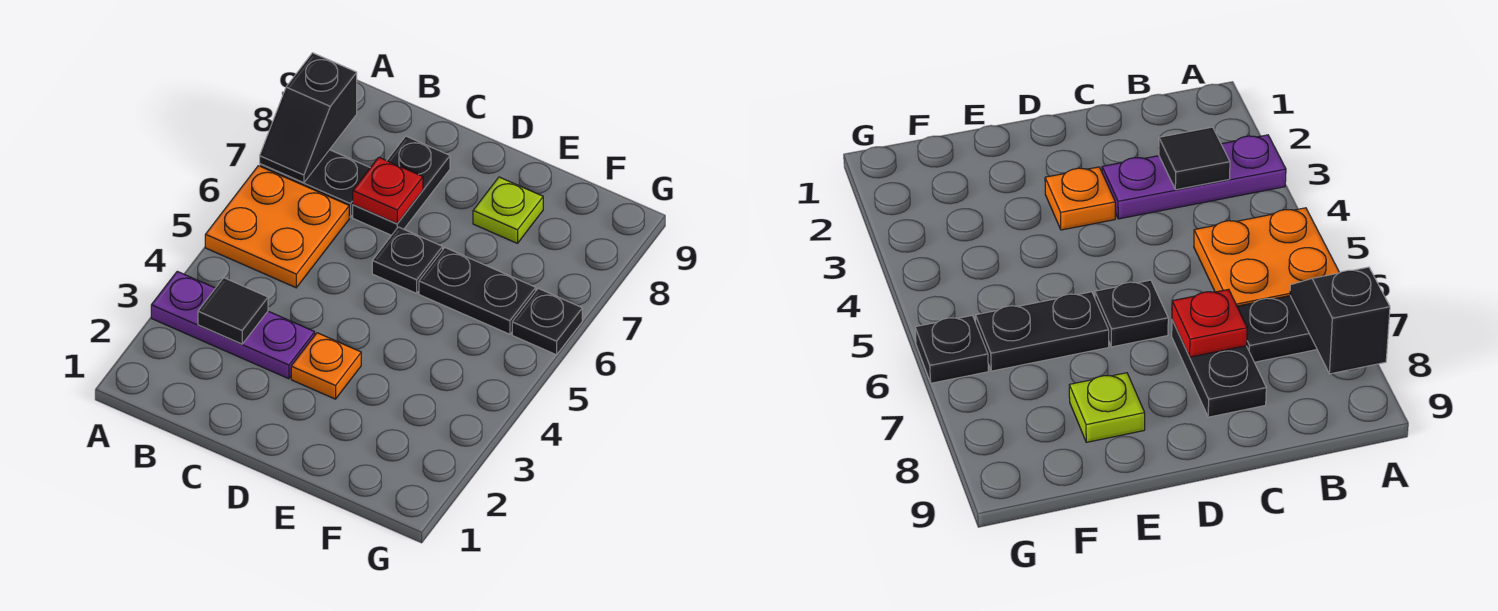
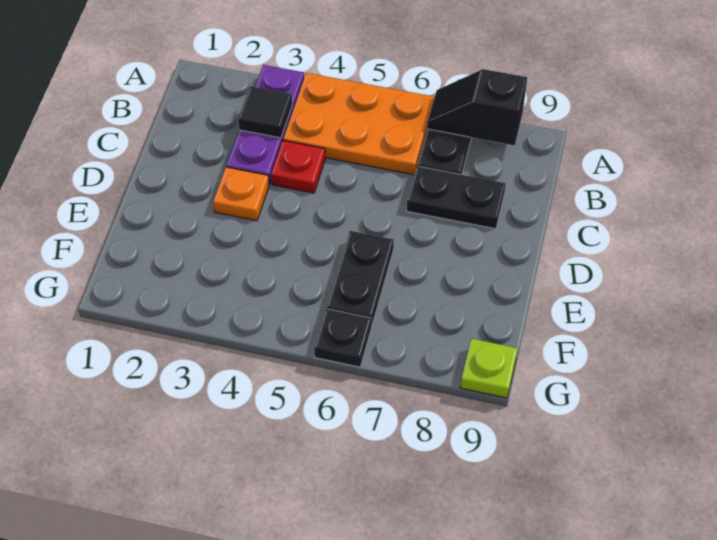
orange 2x2 plate [205,166,349,288] -> orange 2x3 plate [283,73,434,175]
red 1x1 plate [353,157,423,224] -> red 1x1 plate moved to [271,140,325,193]
black 1x1 plate [372,227,443,293] -> none
lime 1x1 plate [473,177,543,243] -> lime 1x1 plate moved to [460,339,518,398]

